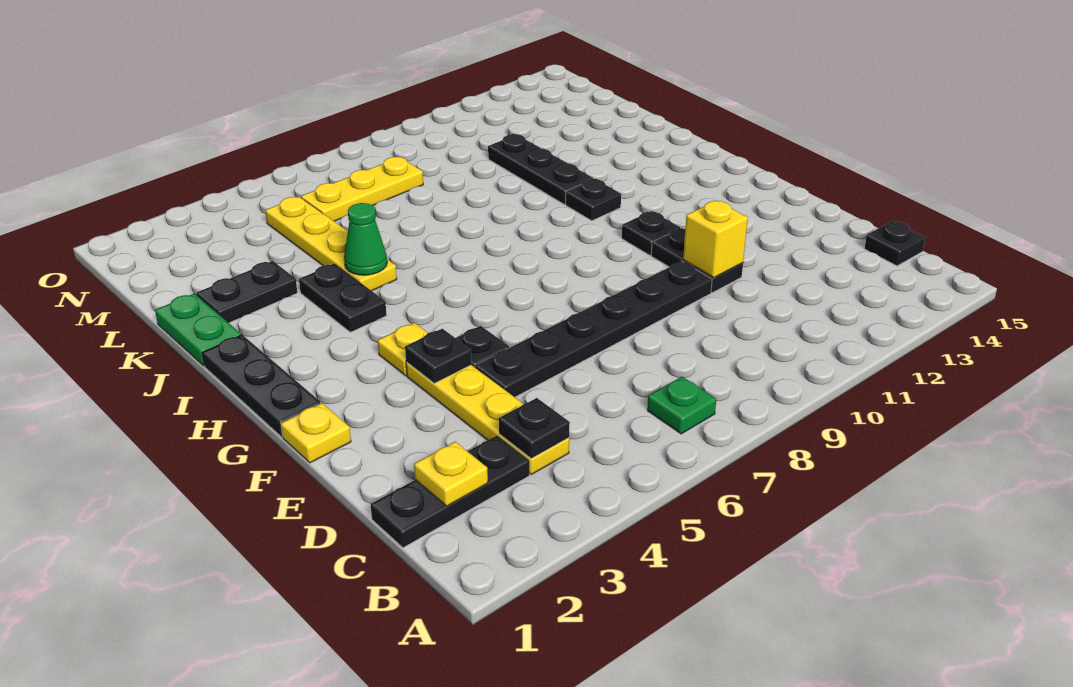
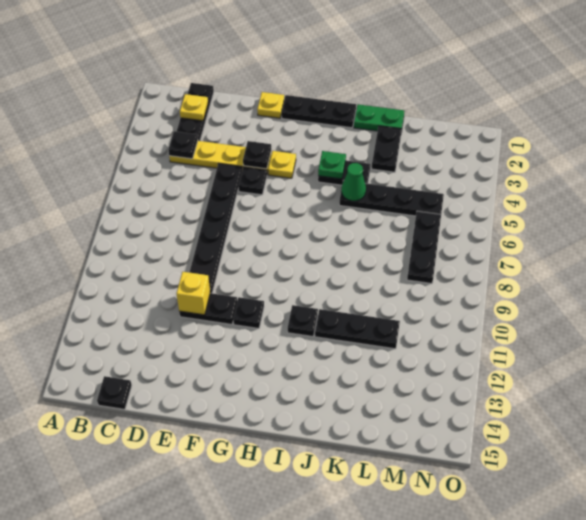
green 1x1 plate [647,377,716,434] -> green 1x1 plate moved to [318,151,346,179]
yellow 1x4 plate [265,197,397,291] -> black 1x4 plate [339,180,444,216]
yellow 1x3 plate [301,157,423,221] -> black 1x3 plate [407,211,441,284]

